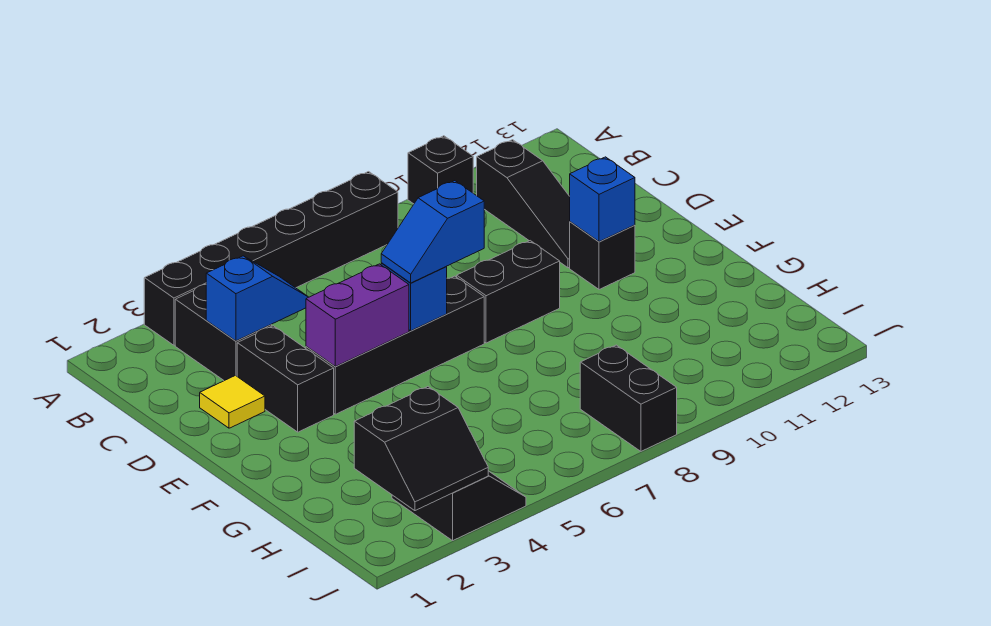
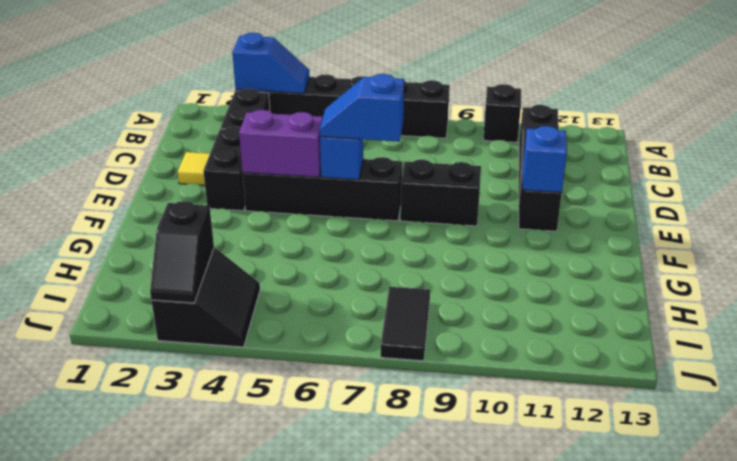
blue 1x2 slope [206,256,308,341] -> blue 1x2 slope moved to [232,33,310,93]
black 2x2 slope [354,387,488,511] -> black 1x2 slope [150,201,214,303]
black 1x2 brick [580,345,677,451] -> black 1x2 tile [381,287,430,361]

